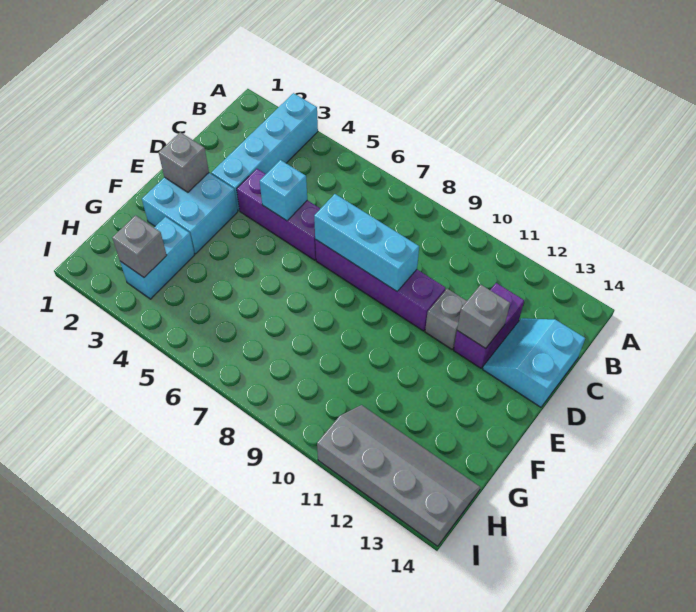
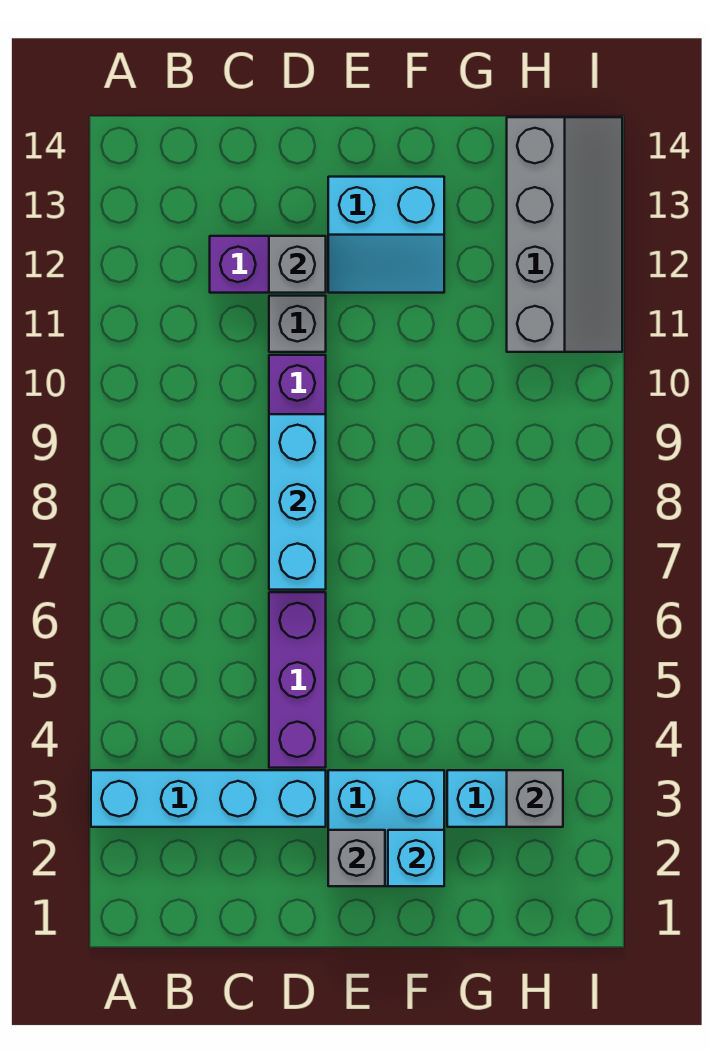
cyan 2x2 slope [483,318,585,407] -> cyan 2x2 slope moved to [328,177,444,293]
cyan 1x1 brick [260,160,307,221] -> cyan 1x1 brick moved to [388,830,444,886]
grey 2x4 slope [317,405,480,546] -> grey 2x4 slope turned to [507,117,622,352]

